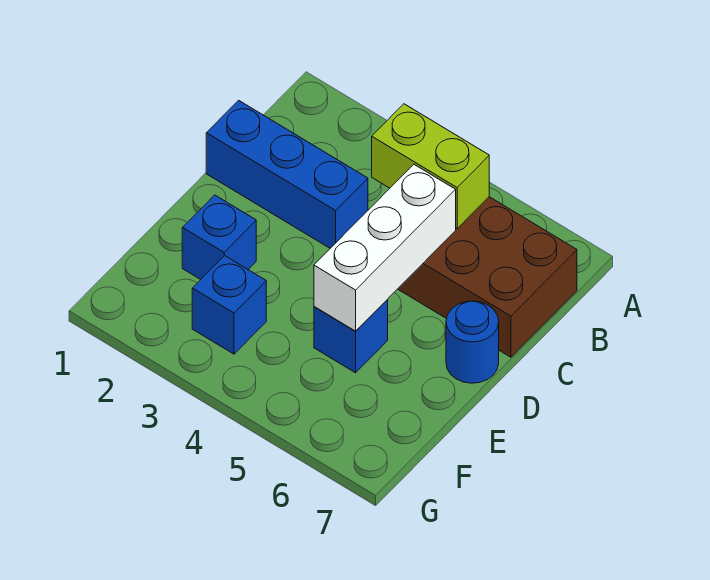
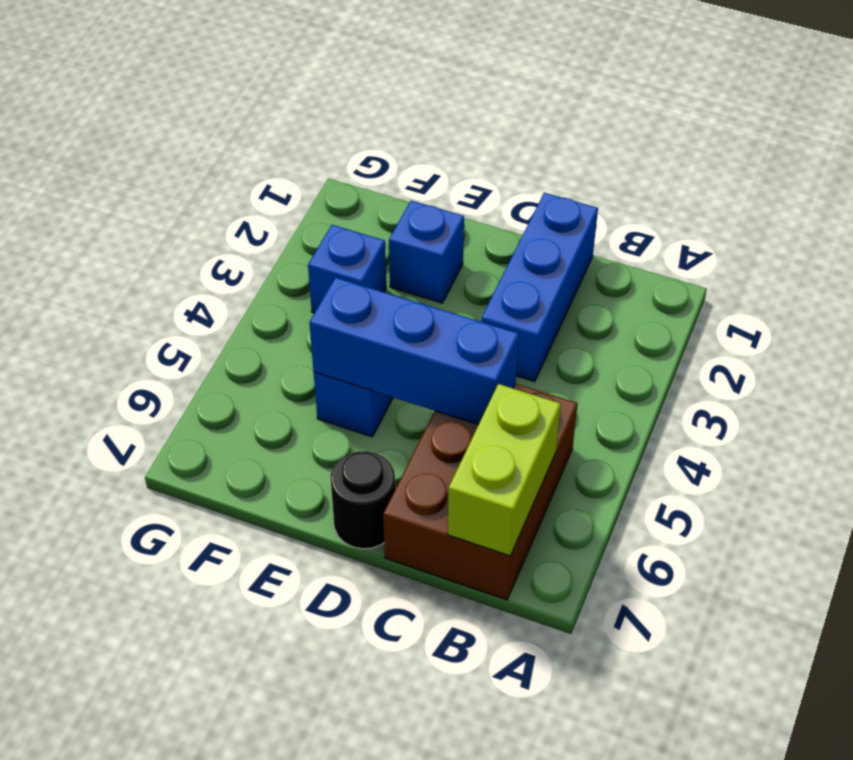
lime 1x2 brick [372,104,489,229] -> lime 1x2 brick moved to [448,384,561,556]
white 1x3 brick [314,165,456,331] -> blue 1x3 brick [309,278,519,425]
blue 1x1 round brick [446,301,499,383] -> black 1x1 round brick [331,451,395,549]

